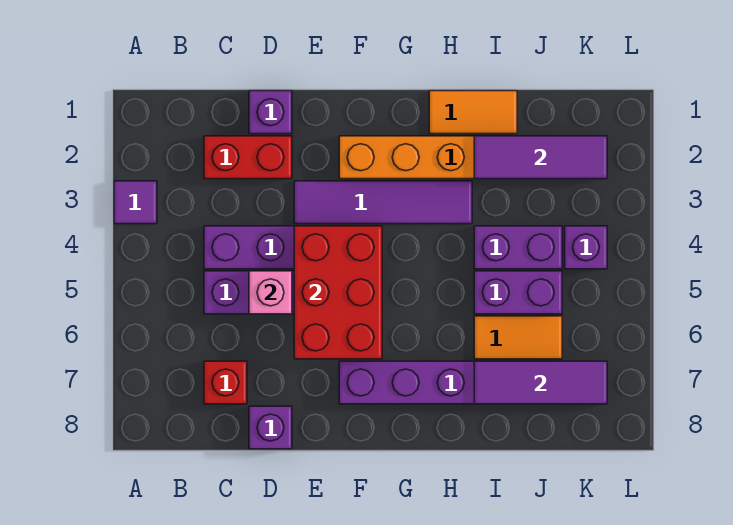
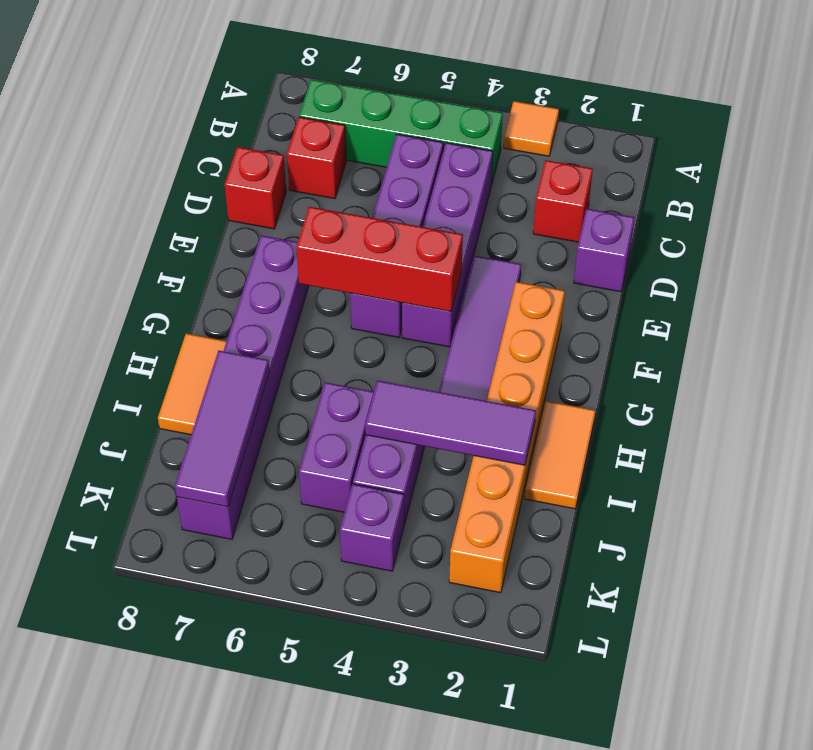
purple 1x1 tile [114,181,157,224] -> orange 1x1 tile [504,101,559,156]
none -> green 1x4 brick [299,79,503,186]
red 1x2 brick [204,136,292,179] -> red 1x1 brick [533,160,593,242]
pink 1x1 brick [249,271,292,314] -> none
purple 1x1 brick [249,406,292,449] -> red 1x1 brick [225,147,286,229]
red 2x3 brick [294,226,382,359] -> red 1x3 brick [297,207,463,311]
purple 1x3 tile [474,136,607,179] -> purple 1x3 tile turned to [365,380,536,465]
orange 1x2 tile [474,316,562,359] -> orange 1x2 tile moved to [158,333,227,435]

